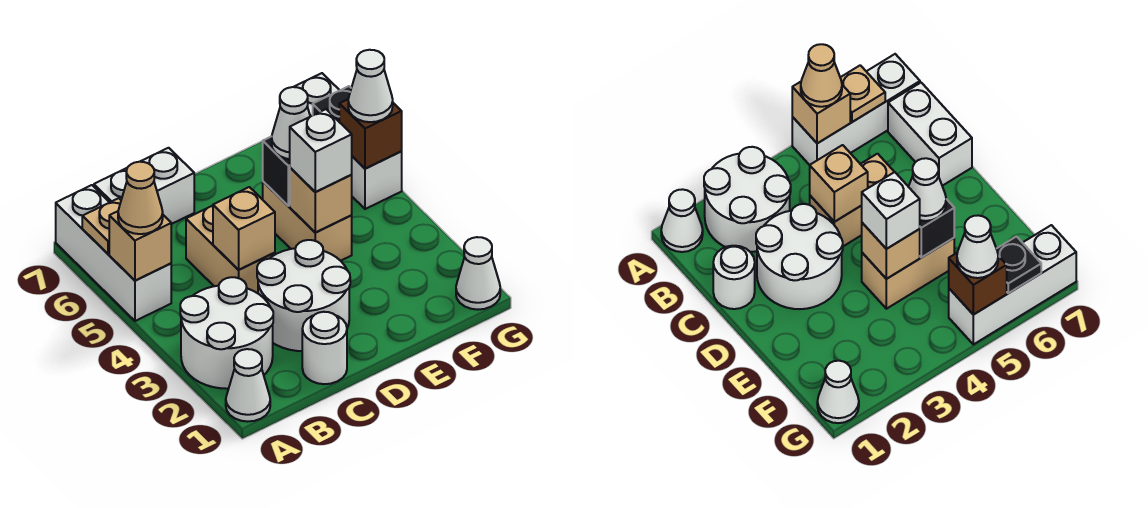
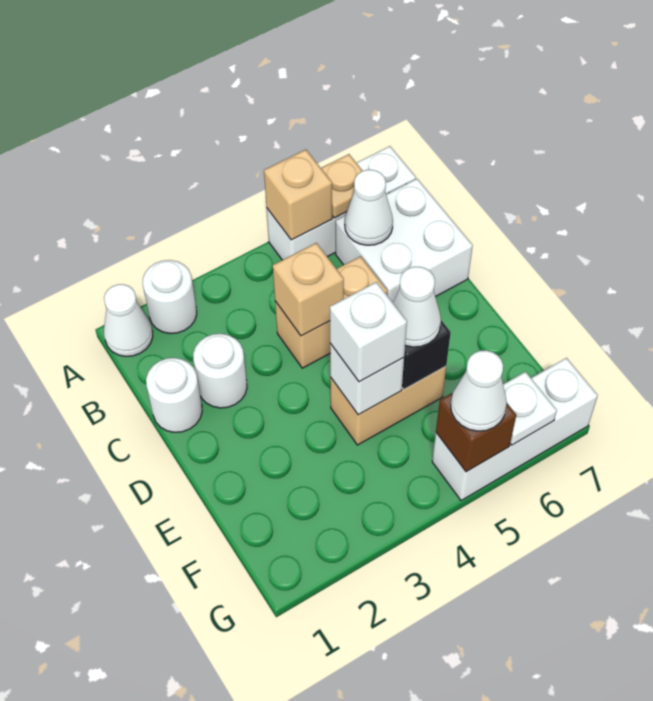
white 2x2 round brick [180,277,273,389] -> white 1x1 round brick [143,260,197,334]
tan 1x1 cone [118,162,163,234] -> none
white 1x2 brick [94,148,194,224] -> white 2x2 brick [336,179,473,303]
white 2x2 round brick [257,240,350,351] -> white 1x1 round brick [193,334,247,408]
tan 1x1 brick [290,168,352,233] -> white 1x1 brick [330,343,404,415]
white 1x1 cone [456,237,500,310] -> white 1x1 cone moved to [345,170,393,245]
black 1x1 plate [313,86,351,121] -> white 1x1 plate [503,372,557,445]

